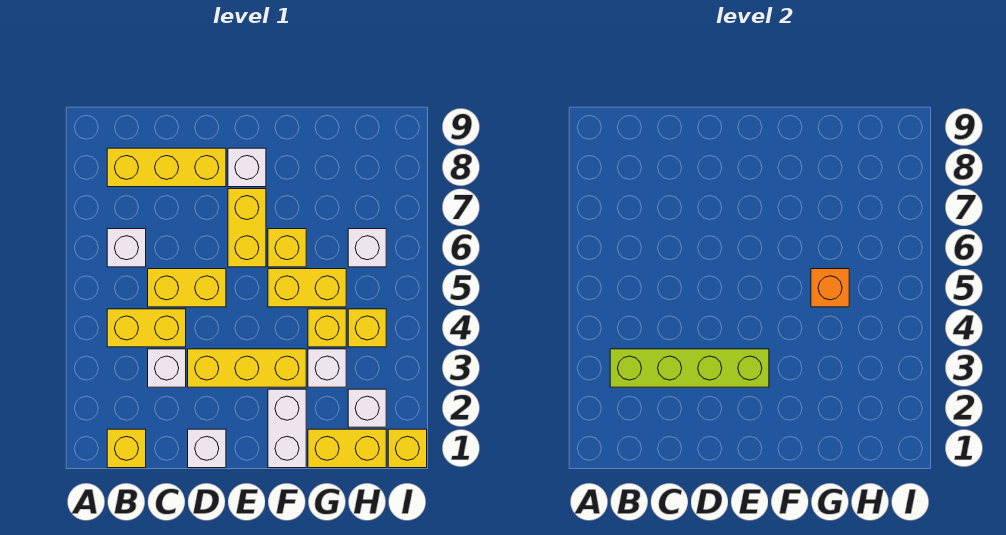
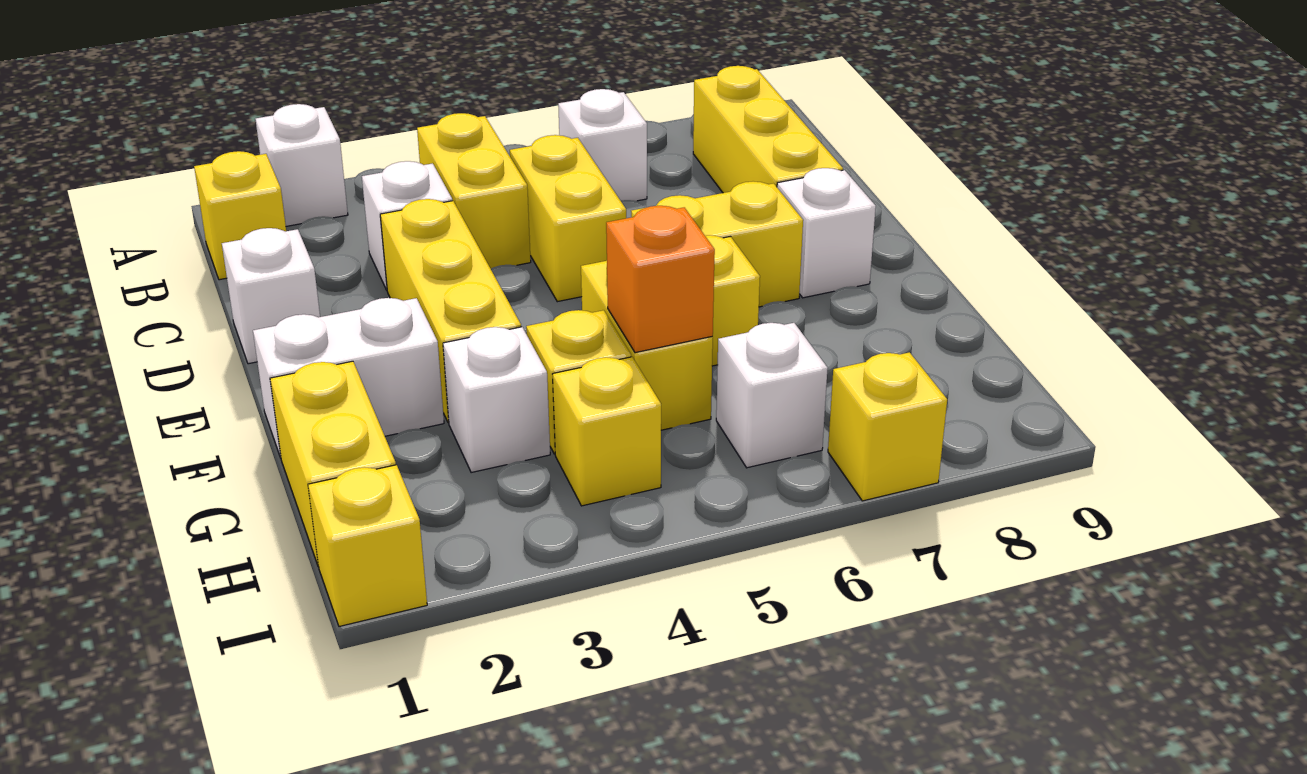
lime 1x4 brick [610,349,769,387] -> none
white 1x1 brick [348,389,386,427] -> white 1x1 brick moved to [256,104,348,226]
none -> yellow 1x1 brick [828,352,947,501]

